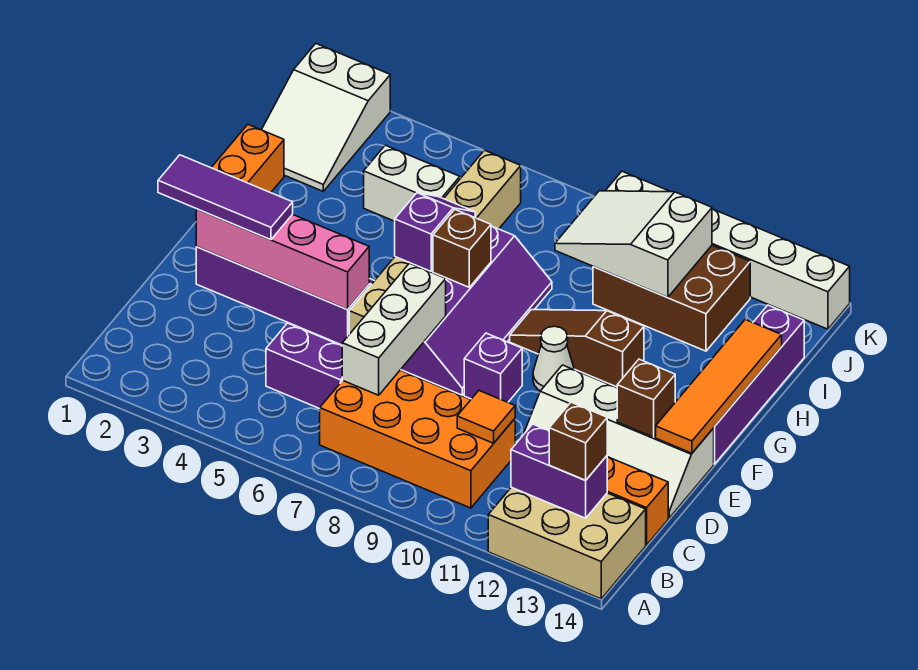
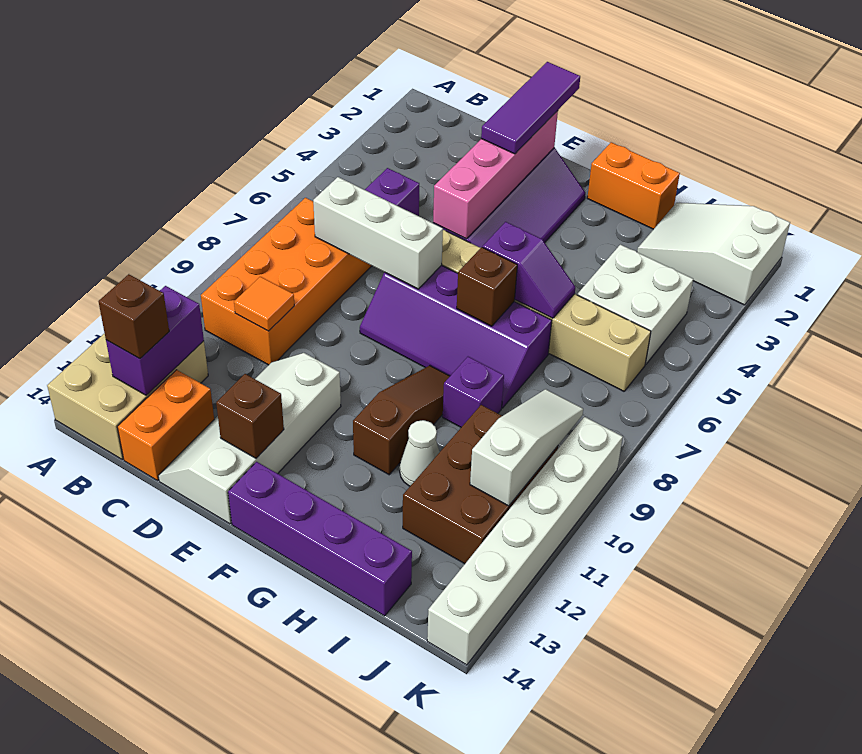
purple 1x1 brick [464,333,522,402] -> purple 1x1 brick moved to [443,357,504,427]
orange 1x4 tile [656,320,782,453] -> none
white 1x1 cone [533,326,575,391] -> white 1x1 cone moved to [400,420,440,486]
white 1x2 brick [364,145,460,221] -> white 2x2 brick [577,245,693,364]
white 2x3 slope [555,191,712,298] -> white 1x3 slope [470,389,583,506]

